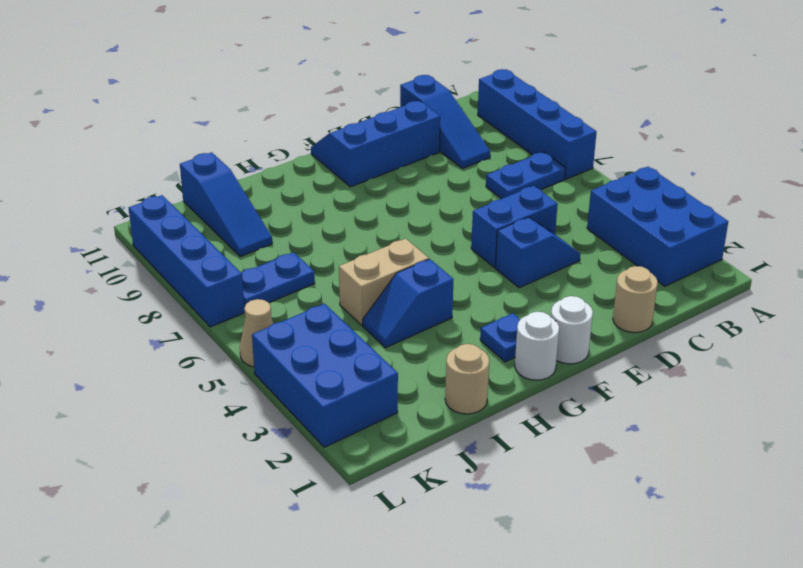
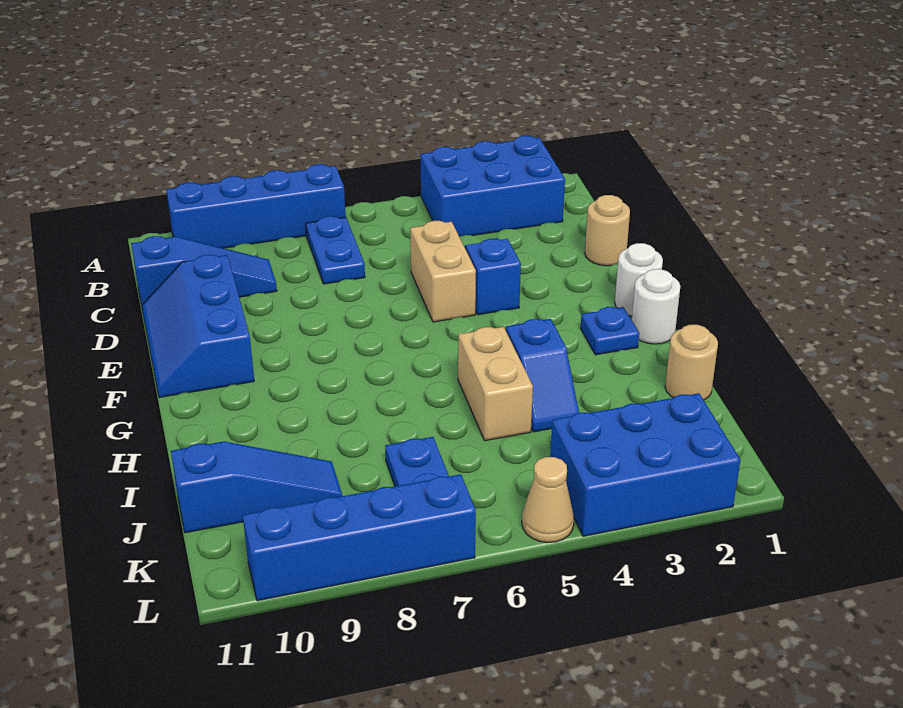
blue 1x2 brick [471,186,558,267] -> tan 1x2 brick [410,221,476,322]

